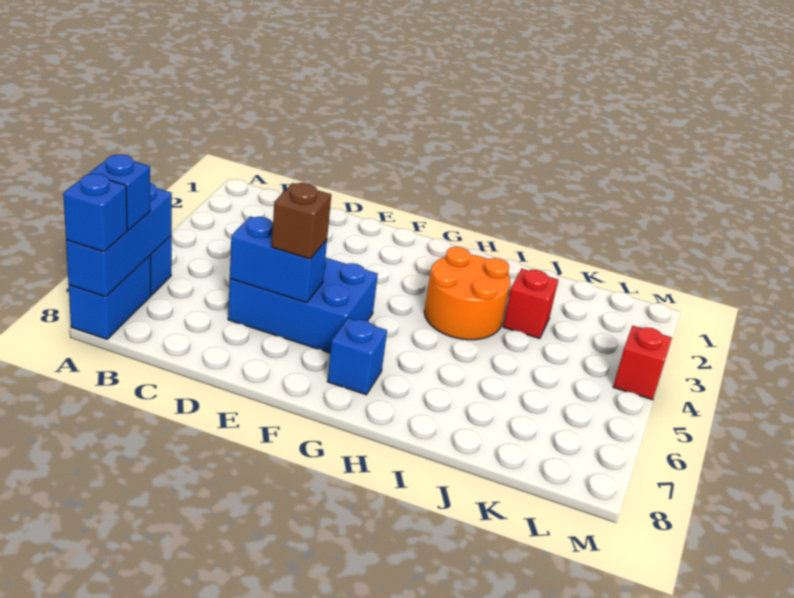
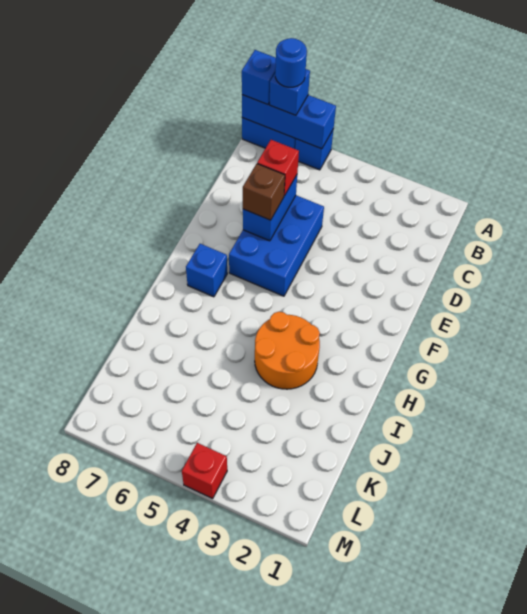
none -> blue 1x1 round brick [275,38,307,87]
red 1x1 brick [503,269,558,339] -> red 1x1 brick moved to [257,140,299,196]

